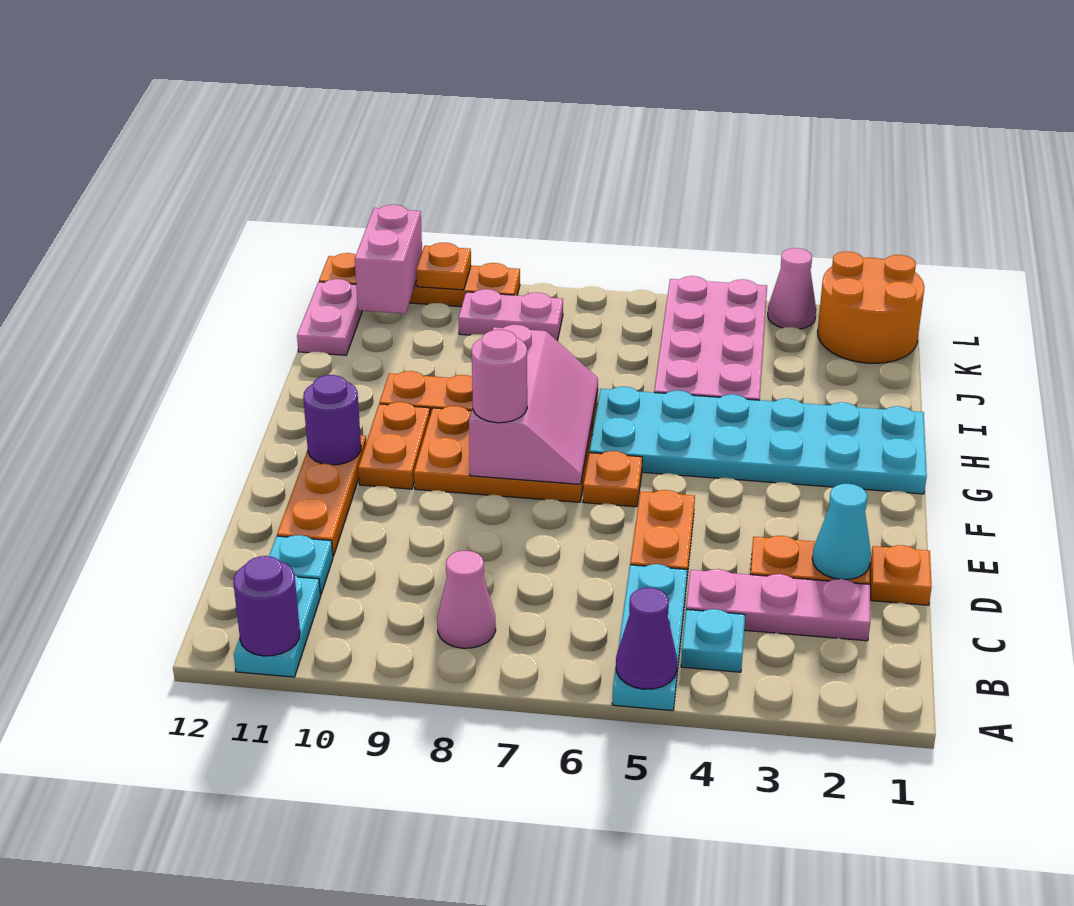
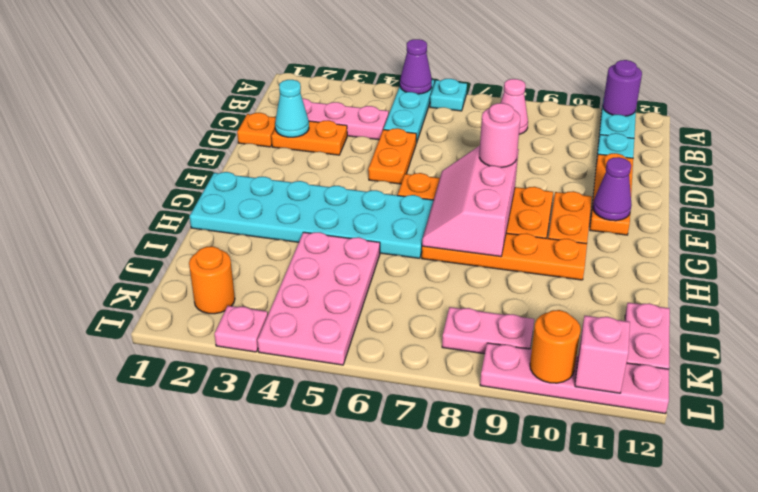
cyan 1x1 plate [681,609,745,672] -> cyan 1x1 plate moved to [430,79,467,111]
purple 1x1 round brick [303,375,361,465] -> purple 1x1 cone [593,157,631,221]
orange 2x2 round brick [818,252,924,363] -> orange 1x1 round brick [189,246,235,314]
pink 1x2 brick [355,205,422,314] -> pink 1x1 brick [575,316,630,393]
pink 1x1 cone [768,248,816,329] -> pink 1x1 plate [215,306,268,352]
orange 1x4 plate [319,253,520,307] -> pink 1x4 plate [480,343,669,414]
orange 1x1 plate [416,243,471,290] -> orange 1x1 round brick [530,310,580,383]

